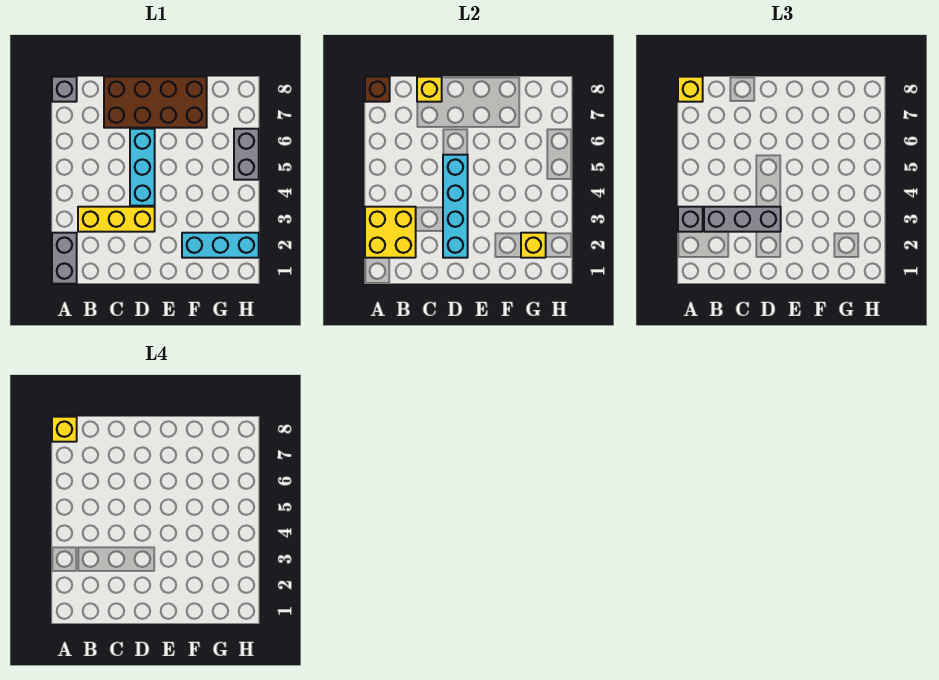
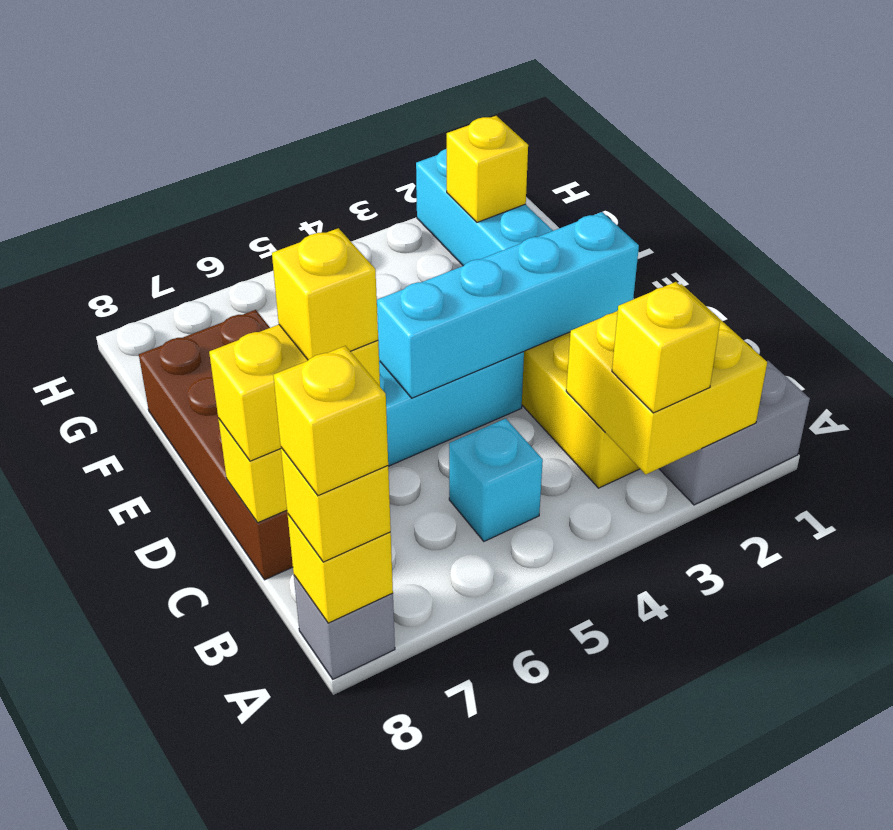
grey 1x1 brick [678,207,703,232] -> yellow 1x1 brick [612,282,720,413]
brown 1x1 brick [365,77,390,102] -> yellow 1x1 brick [288,514,393,623]
grey 1x3 brick [704,207,781,232] -> none
none -> cyan 1x1 brick [449,419,543,541]
none -> yellow 1x2 brick [209,325,380,461]
none -> yellow 1x1 brick [272,228,378,360]
grey 1x2 brick [234,129,259,180] -> none

